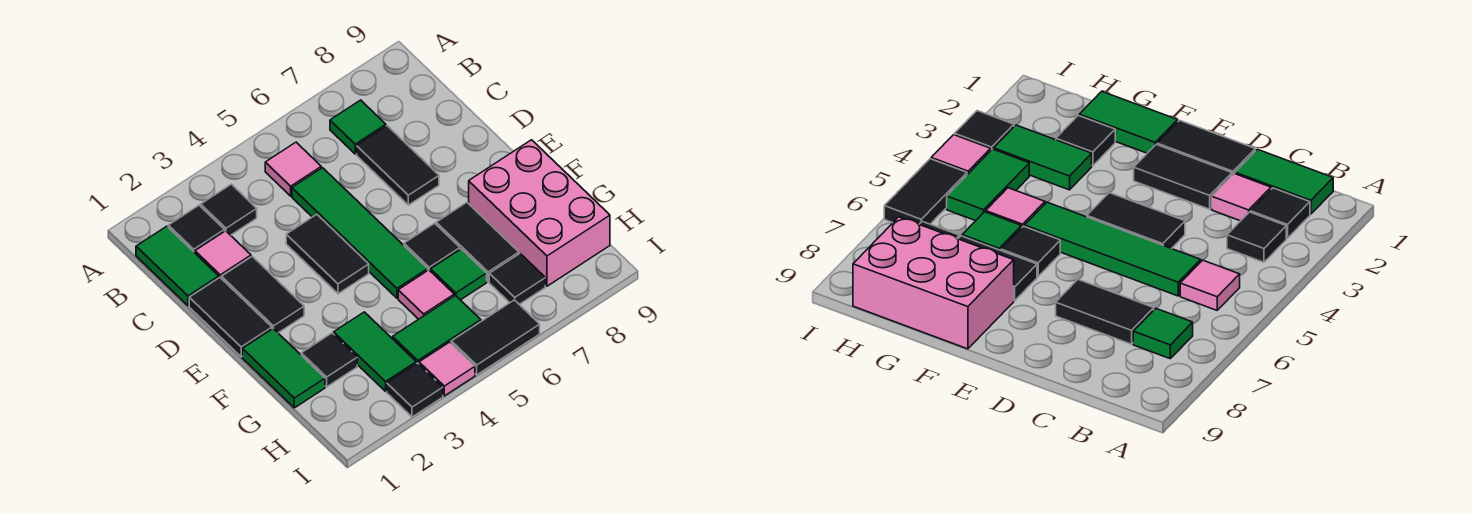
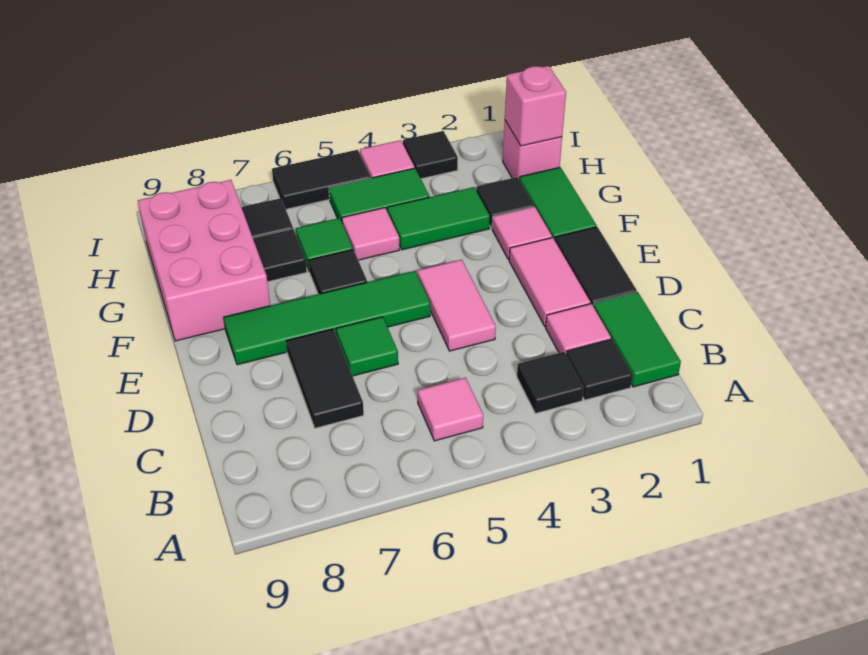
green 1x1 tile [330,100,386,154] -> green 1x1 tile moved to [336,317,398,376]
green 1x4 tile [292,168,428,298] -> green 1x4 tile turned to [223,271,430,365]
black 1x2 tile [222,256,304,333] -> pink 1x2 tile [509,238,590,327]
black 1x2 tile [286,214,369,294] -> pink 1x2 tile [417,260,496,351]
none -> pink 1x1 tile [492,207,552,260]
black 1x2 tile [436,203,519,282] -> black 1x1 tile [253,229,307,282]
green 1x2 tile [334,312,416,391] -> green 1x2 tile turned to [387,187,490,250]
none -> pink 1x1 brick [503,121,562,180]
none -> pink 1x1 brick [505,66,566,146]

